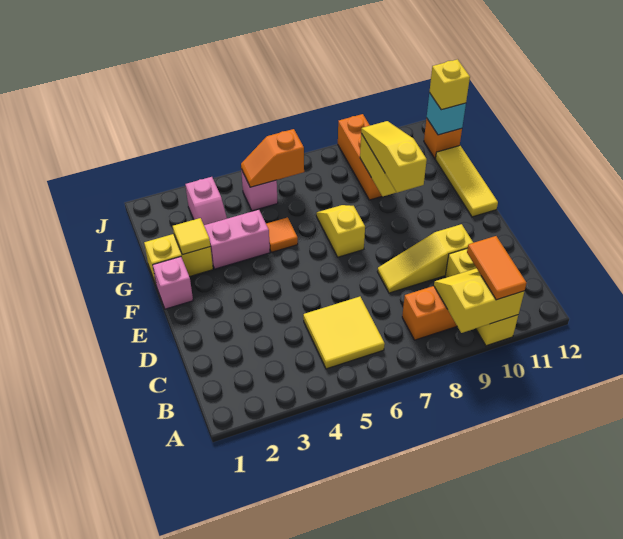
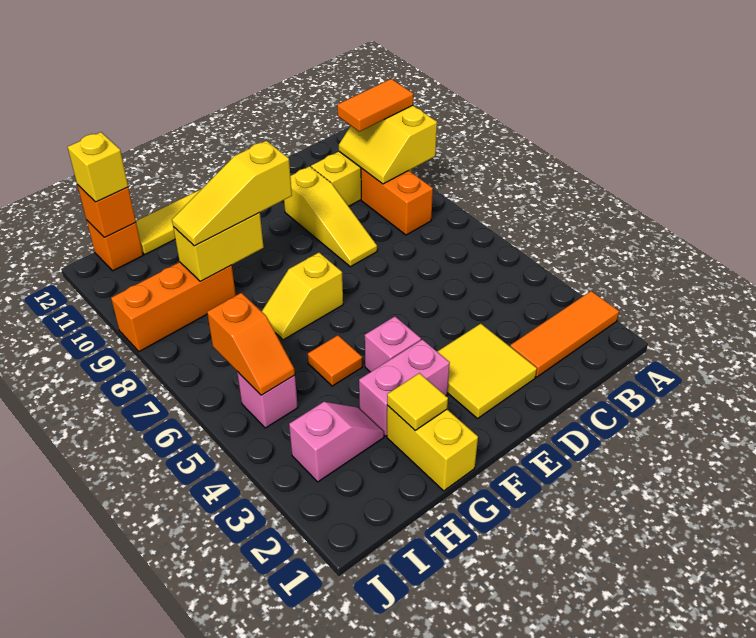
none -> orange 1x3 tile [510,291,619,377]
yellow 2x2 tile [303,297,385,369] -> yellow 2x2 tile moved to [437,324,537,419]
pink 1x1 brick [153,257,193,309] -> pink 1x1 brick moved to [365,316,421,372]
pink 1x2 brick [204,210,270,269] -> pink 1x2 brick turned to [359,339,450,436]
cyan 1x1 brick [427,93,466,135] -> orange 1x1 brick [77,185,136,237]

